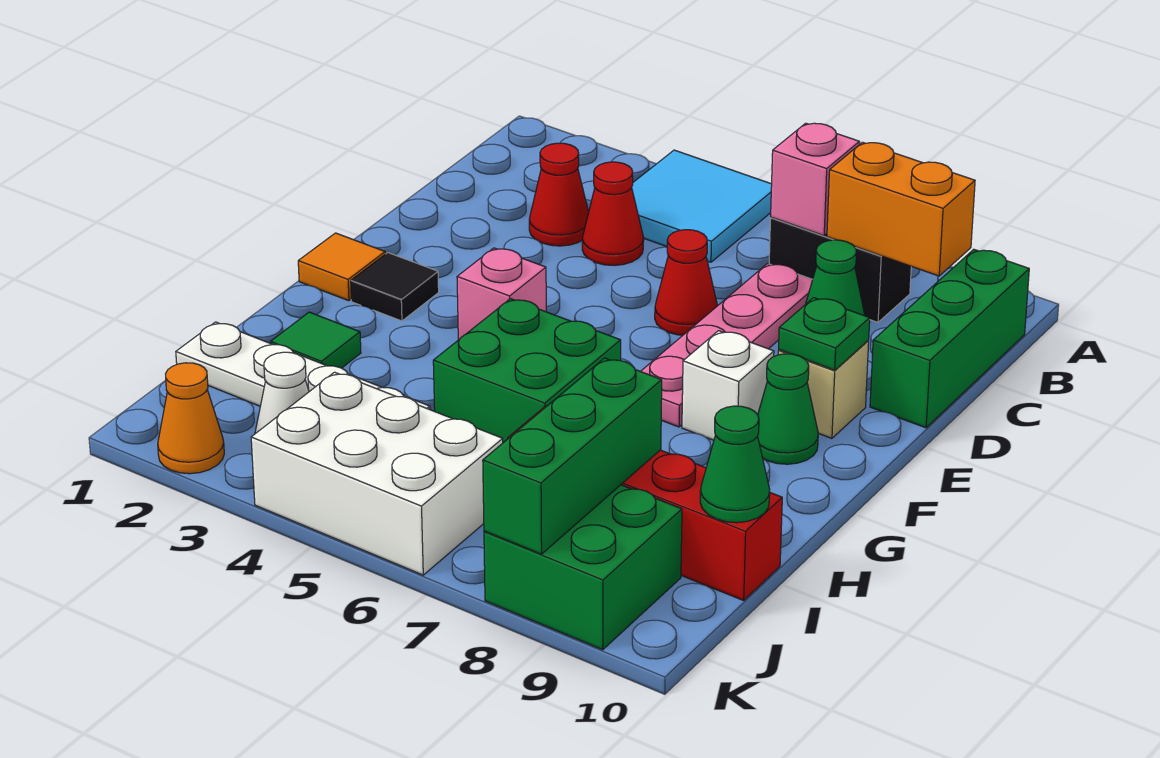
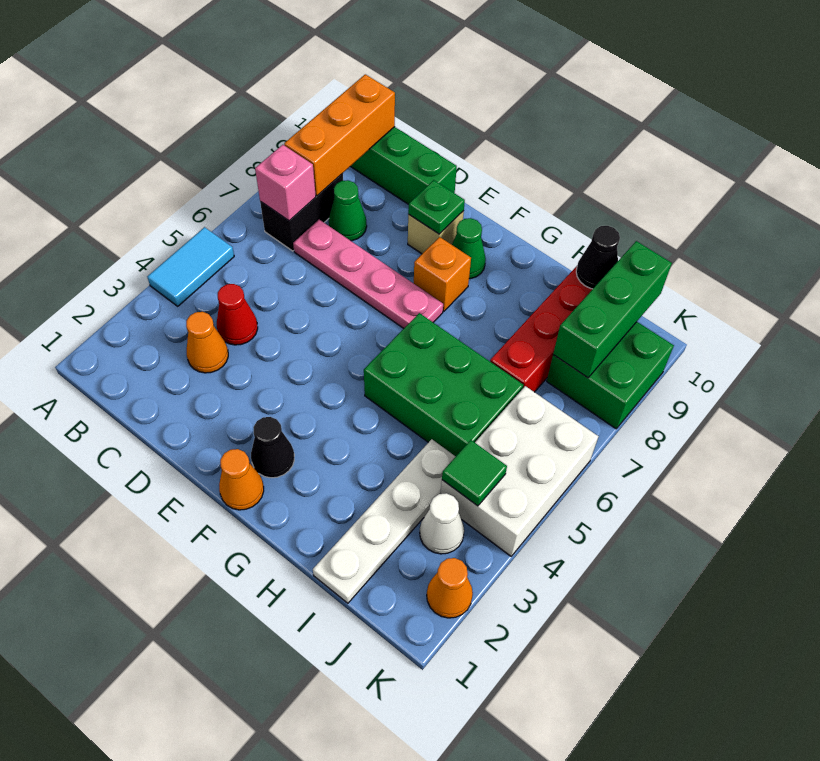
cyan 2x2 tile [632,150,772,262] -> cyan 1x2 tile [147,227,234,306]
orange 1x2 brick [827,142,975,276] -> orange 1x3 brick [284,74,395,196]
red 1x1 cone [529,143,589,246] -> orange 1x1 cone [186,312,228,373]
red 1x1 cone [655,230,717,335] -> none
orange 1x1 tile [298,233,385,301] -> orange 1x1 cone [219,449,264,510]
black 1x1 tile [351,253,439,321] -> black 1x1 cone [251,417,294,478]
pink 1x1 brick [457,248,546,340] -> none
white 1x1 brick [682,331,774,440] -> orange 1x1 brick [414,237,471,311]
green 2x2 brick [433,299,621,443] -> green 2x3 brick [364,313,523,456]
green 1x1 tile [271,312,361,368] -> green 1x1 tile moved to [442,440,507,506]
green 1x3 brick [483,358,662,554] -> green 1x3 brick turned to [553,241,672,378]
green 1x1 cone [700,406,770,523] -> black 1x1 cone [576,226,620,289]

